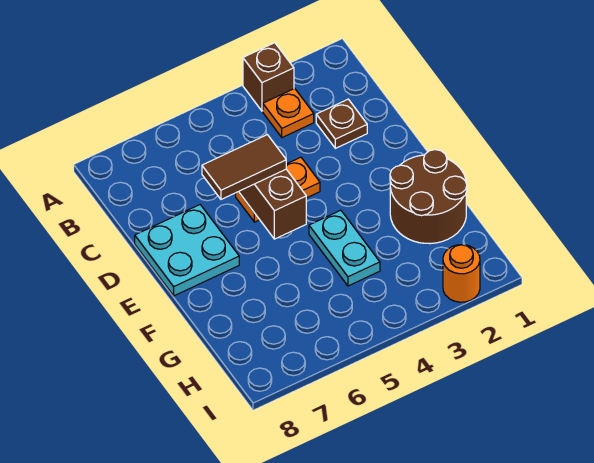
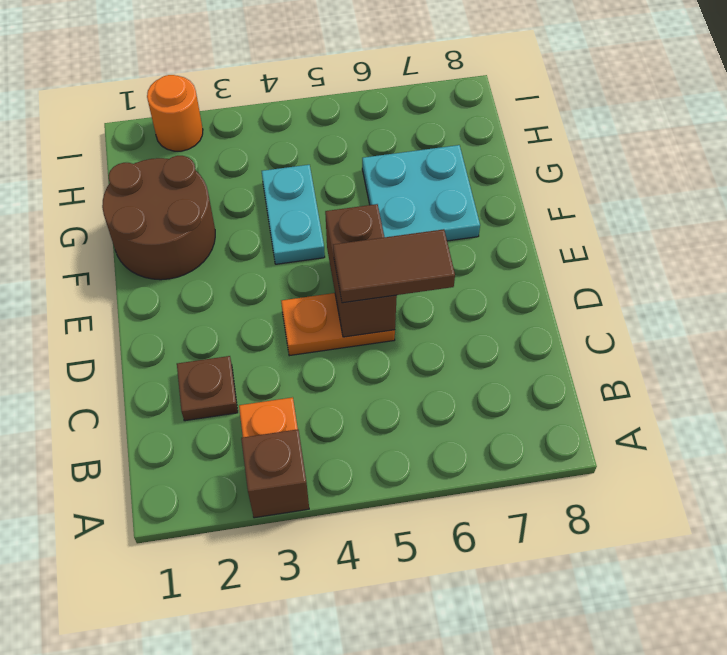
cyan 2x2 plate [135,205,239,296] -> cyan 2x2 plate moved to [362,145,480,241]

